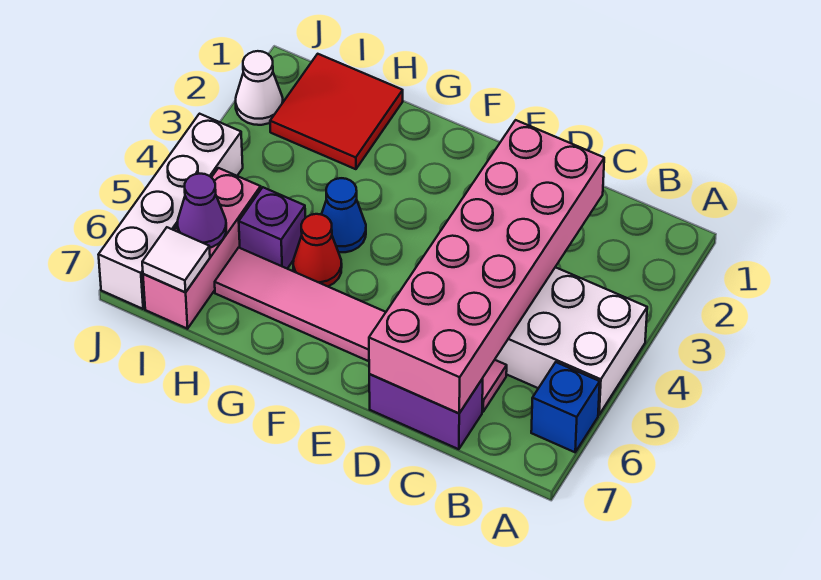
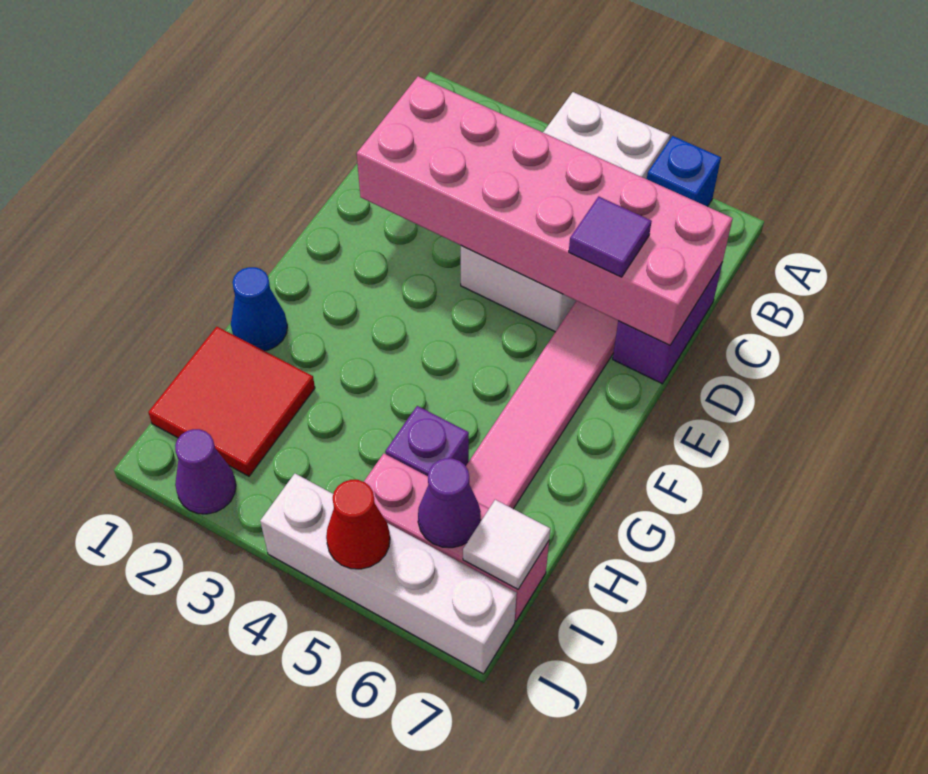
none -> purple 1x1 tile [569,197,652,277]
blue 1x1 cone [321,178,366,252] -> blue 1x1 cone moved to [231,267,287,351]
red 1x1 cone [293,214,342,286] -> red 1x1 cone moved to [326,480,390,569]
white 1x1 cone [236,51,283,125] -> purple 1x1 cone [175,429,236,514]

